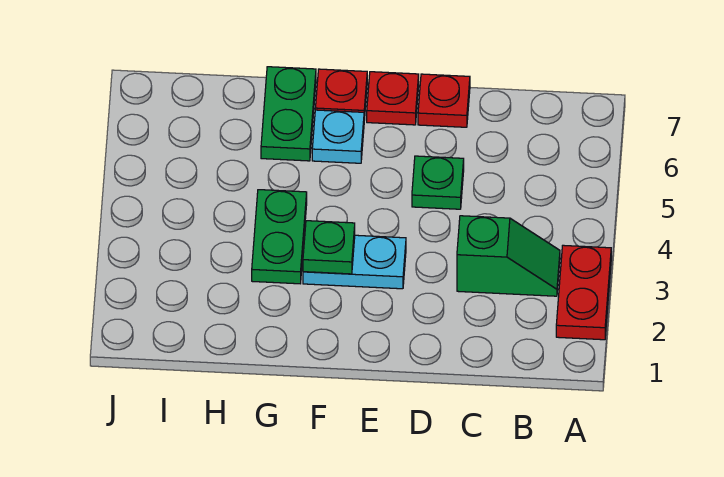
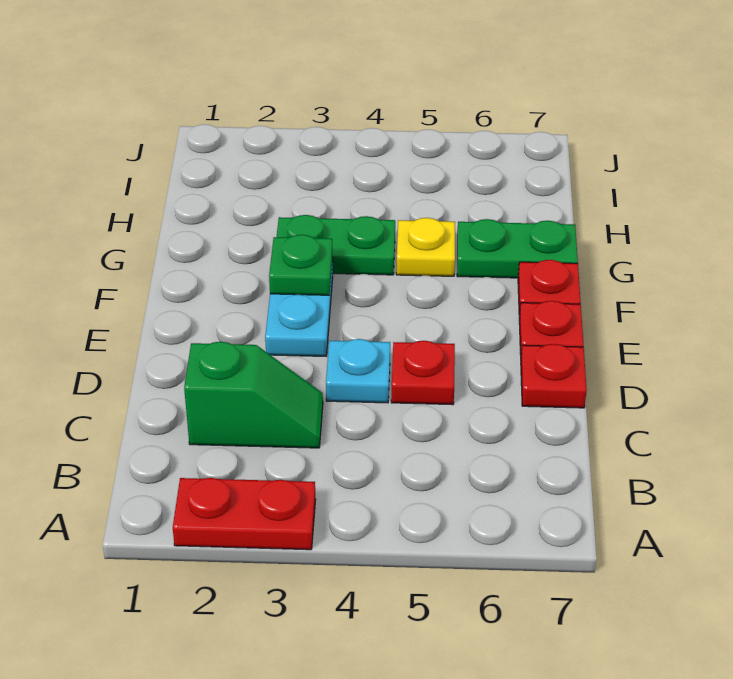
green 1x2 slope [457,216,560,296] -> green 1x2 slope turned to [184,342,323,448]
green 1x1 plate [412,156,464,209] -> red 1x1 plate [391,341,455,405]
cyan 1x1 plate [312,110,364,163] -> cyan 1x1 plate moved to [326,339,390,403]
none -> yellow 1x1 plate [396,218,455,276]

